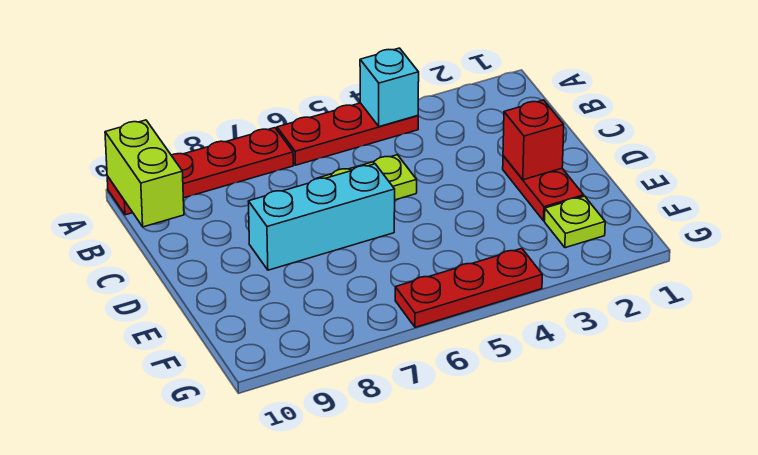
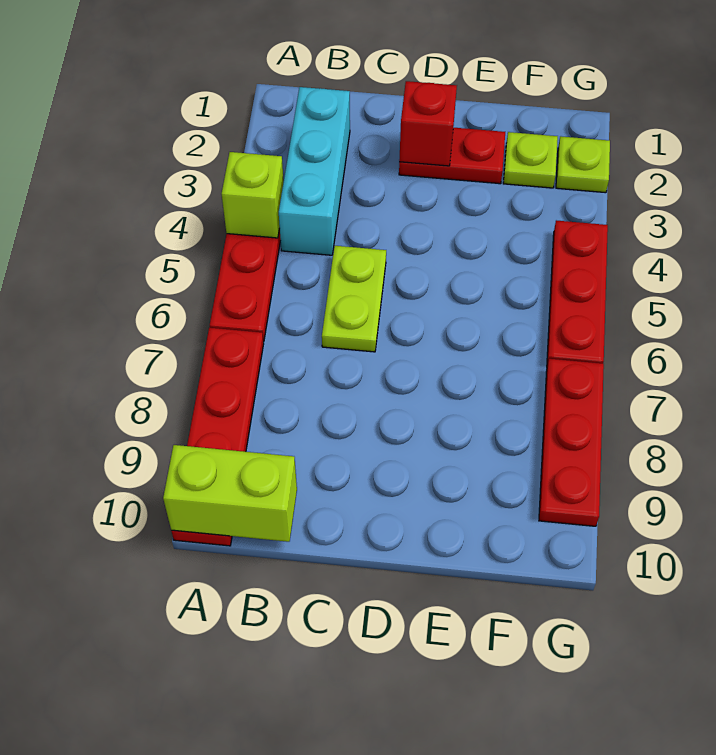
cyan 1x1 brick [360,48,419,127] -> lime 1x1 brick [222,152,284,238]
cyan 1x3 brick [248,164,395,270] -> cyan 1x3 brick moved to [279,87,350,255]
none -> lime 1x1 plate [556,136,610,193]
none -> red 1x3 plate [539,359,604,526]

